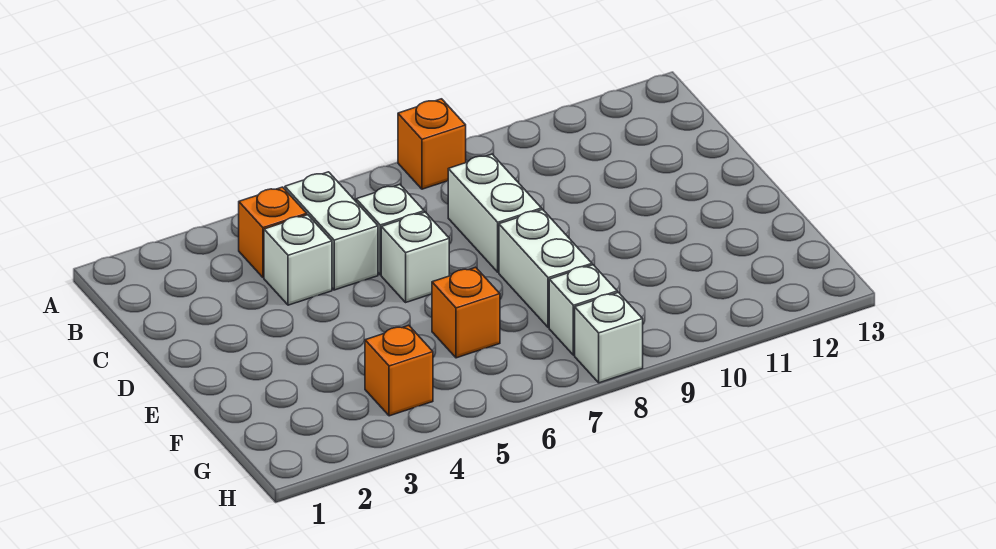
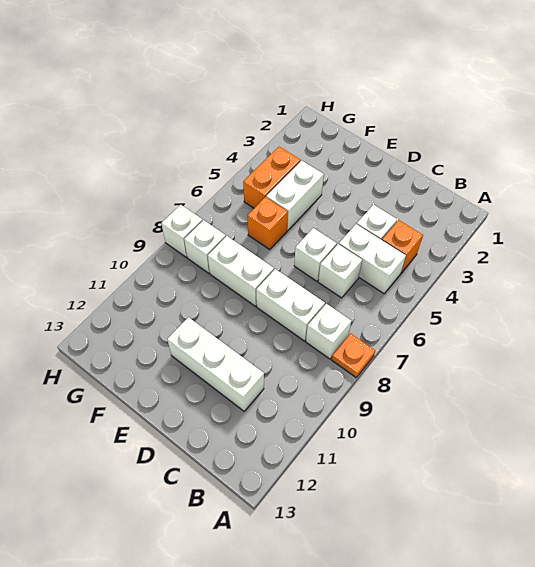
orange 1x1 brick [398,99,466,189] -> orange 1x1 plate [332,333,375,377]
none -> white 1x1 brick [306,304,351,359]
none -> white 1x3 brick [167,317,264,411]
none -> white 1x2 brick [266,161,324,230]
orange 1x1 brick [365,325,433,416] -> orange 1x2 brick [243,147,300,208]

